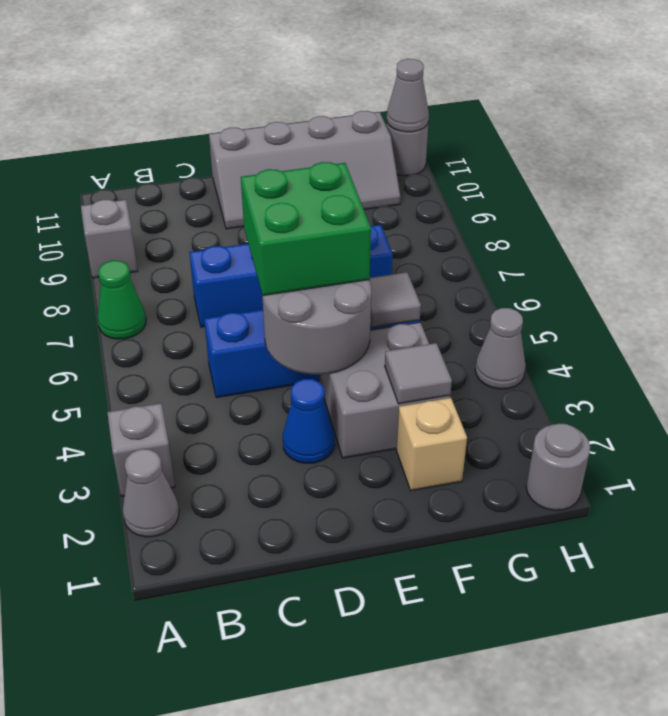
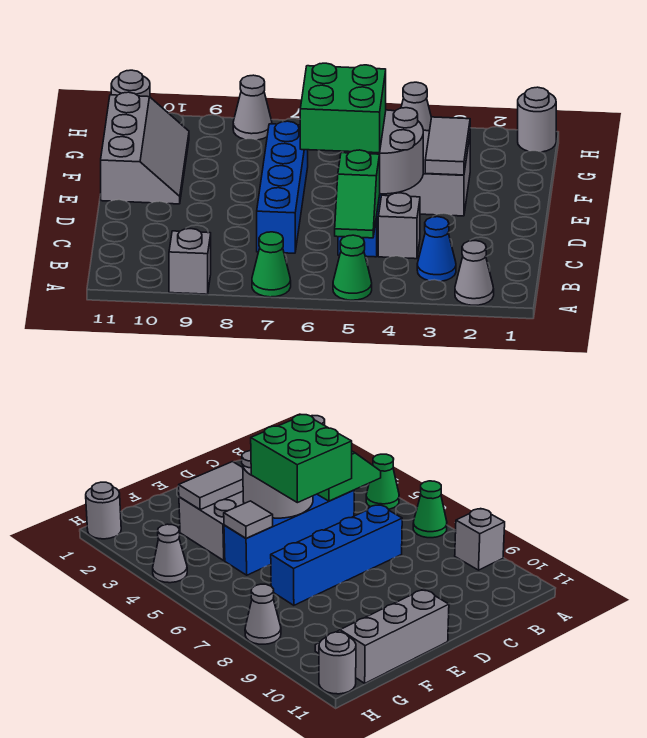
grey 1x1 brick [107,403,175,496] -> grey 1x1 brick moved to [378,193,420,259]
none -> green 1x1 cone [333,235,372,300]
none -> green 1x2 slope [335,150,380,238]
blue 1x1 cone [283,379,335,463] -> blue 1x1 cone moved to [417,217,456,281]
grey 2x4 slope [209,111,400,229] -> grey 2x3 slope [101,92,189,204]
tan 1x1 brick [397,398,467,491] -> none
grey 1x1 tile [385,343,452,404] -> grey 1x2 tile [425,117,470,175]
grey 1x1 cone [387,59,429,132] -> grey 1x1 cone moved to [233,75,272,140]

